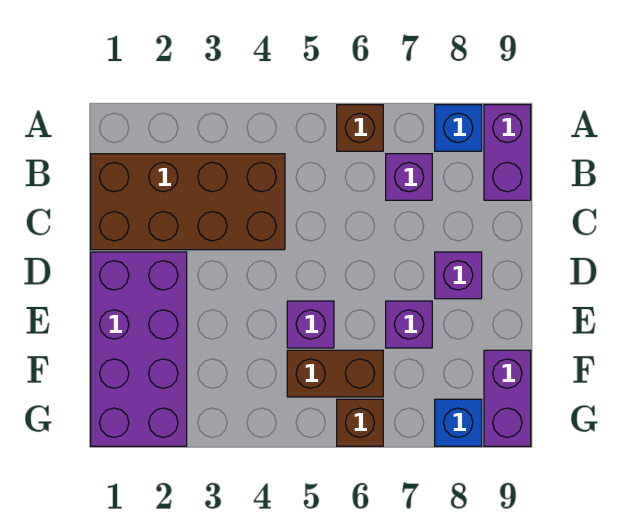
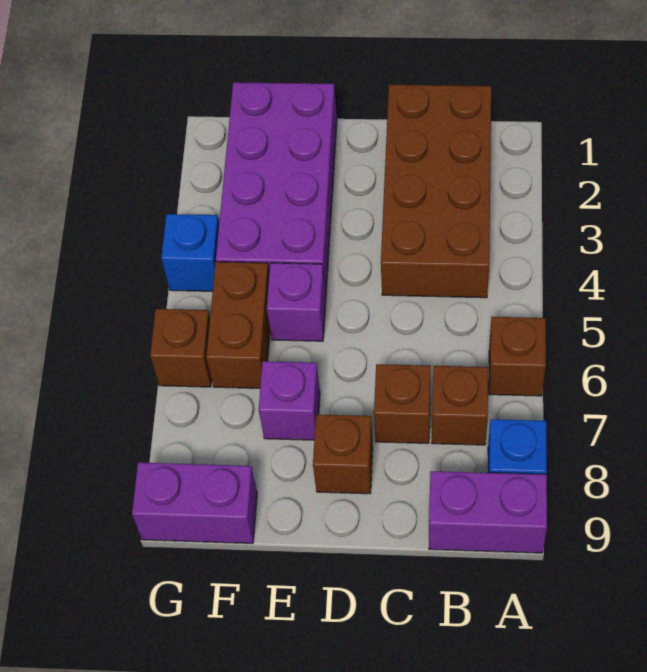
purple 1x1 brick [386,154,432,200] -> brown 1x1 brick [432,366,488,445]
none -> brown 1x1 brick [374,364,431,443]
purple 2x4 brick [91,252,187,446] -> purple 2x4 brick turned to [216,82,337,291]
purple 1x1 brick [435,252,482,299] -> brown 1x1 brick [313,414,373,494]
blue 1x1 brick [435,399,482,446] -> blue 1x1 brick moved to [161,214,219,291]

